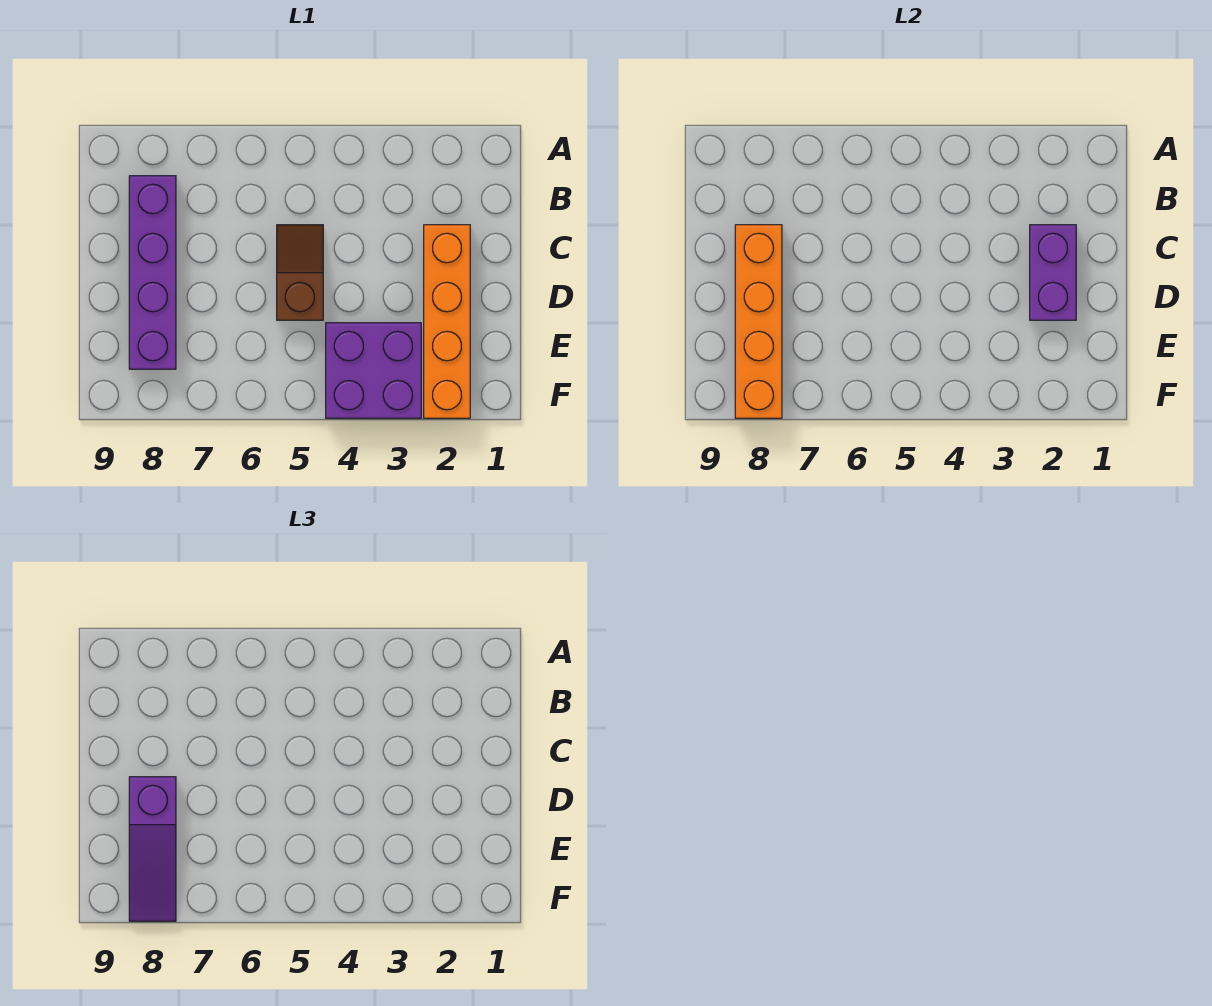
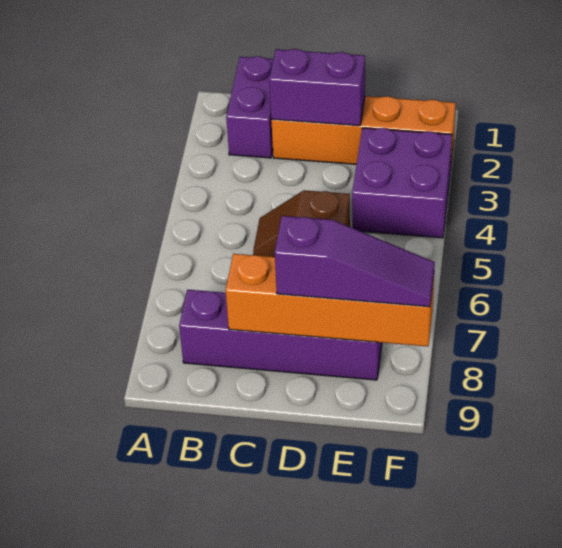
none -> purple 1x2 brick [226,56,273,158]

